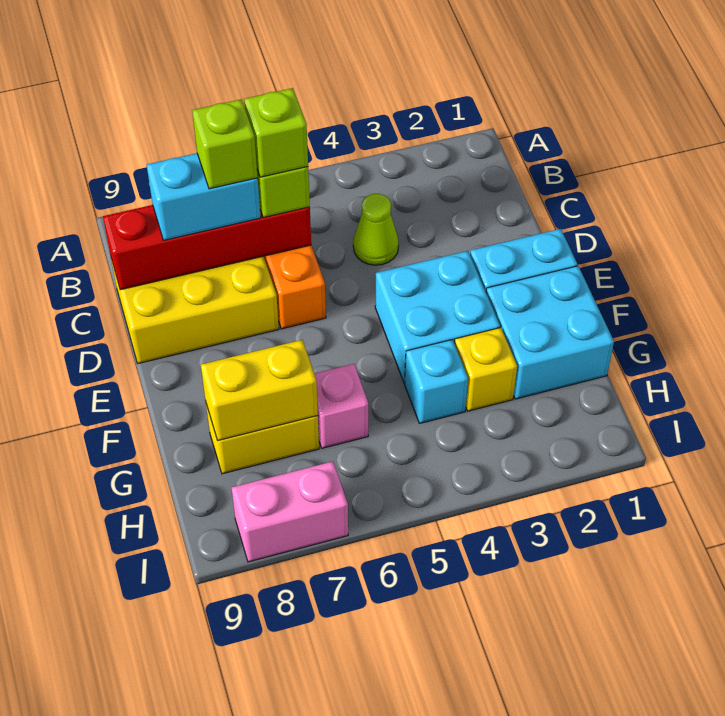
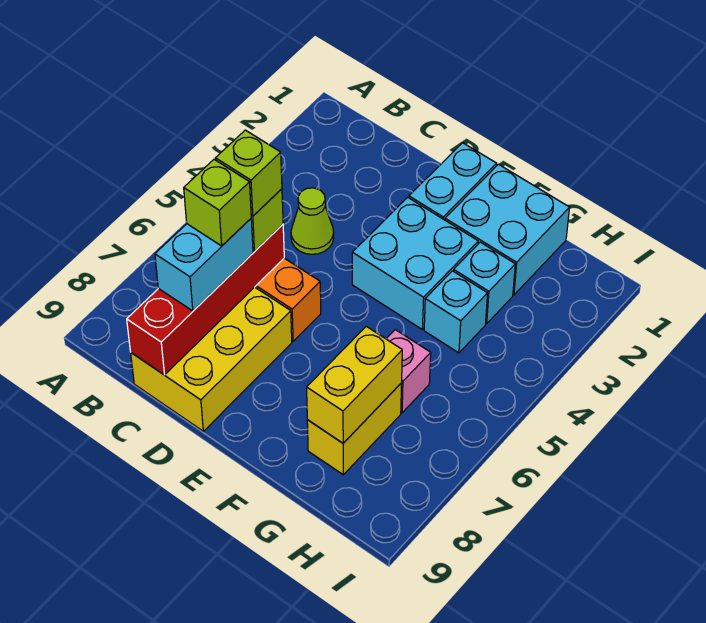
yellow 1x1 brick [454,328,517,411] -> cyan 1x1 brick [454,242,515,324]
pink 1x2 brick [232,461,348,562] -> none

